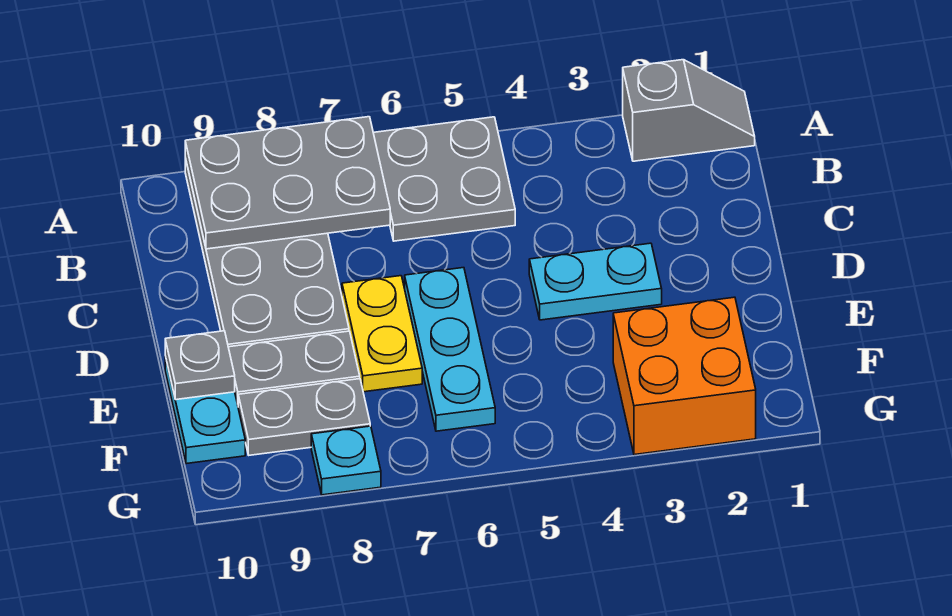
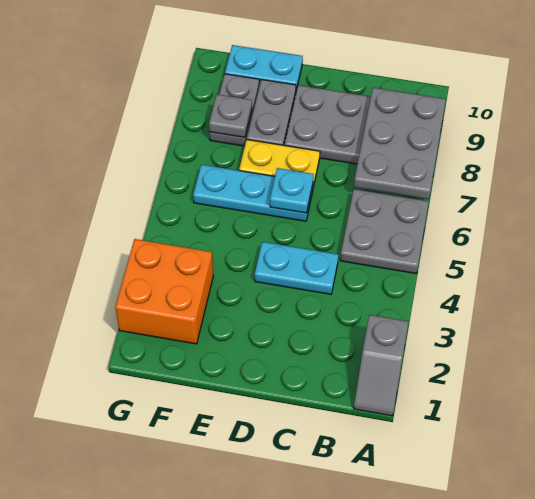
cyan 1x2 plate [529,243,662,320] -> cyan 1x2 plate turned to [255,242,338,294]
grey 1x1 plate [165,331,235,400] -> grey 1x1 plate moved to [209,94,252,137]
cyan 1x1 plate [311,426,381,495] -> cyan 1x1 plate moved to [270,168,314,213]

